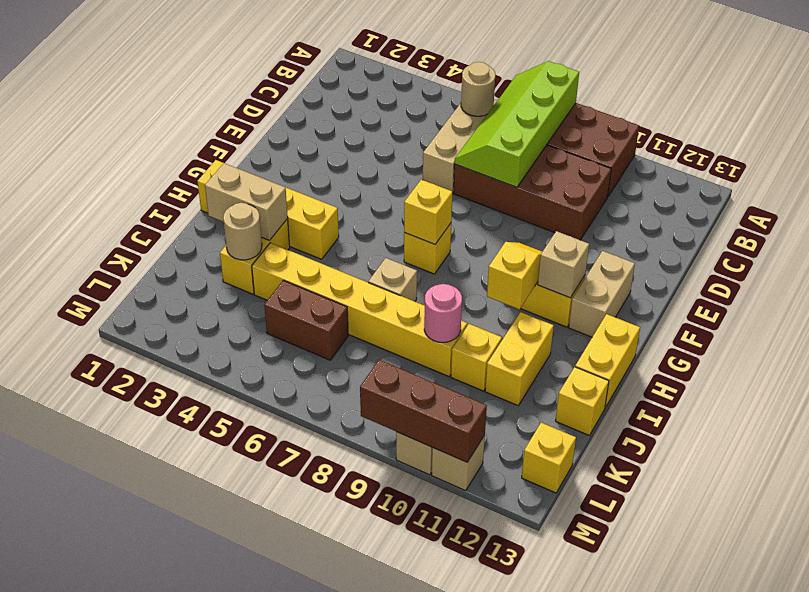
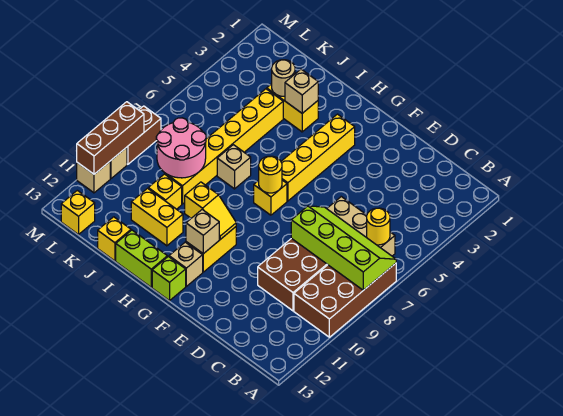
tan 1x1 round brick [461,62,495,116] -> yellow 1x1 round brick [367,208,390,245]
tan 1x2 brick [569,251,635,337] -> tan 1x1 brick [169,242,203,286]
yellow 1x1 brick [404,180,453,244] -> yellow 1x1 round brick [259,156,282,193]
none -> lime 1x1 brick [152,256,186,301]
yellow 1x4 brick [198,160,339,259] -> yellow 1x4 brick moved to [281,114,355,201]
yellow 1x2 brick [575,314,640,408] -> lime 1x2 brick [116,230,167,287]
tan 1x2 brick [205,163,288,240] -> tan 1x1 brick [285,69,318,113]
pink 1x1 round brick [424,284,462,342] -> pink 2x2 round brick [156,118,206,178]
brown 1x2 brick [264,280,348,360] -> brown 1x2 brick moved to [127,106,161,164]

